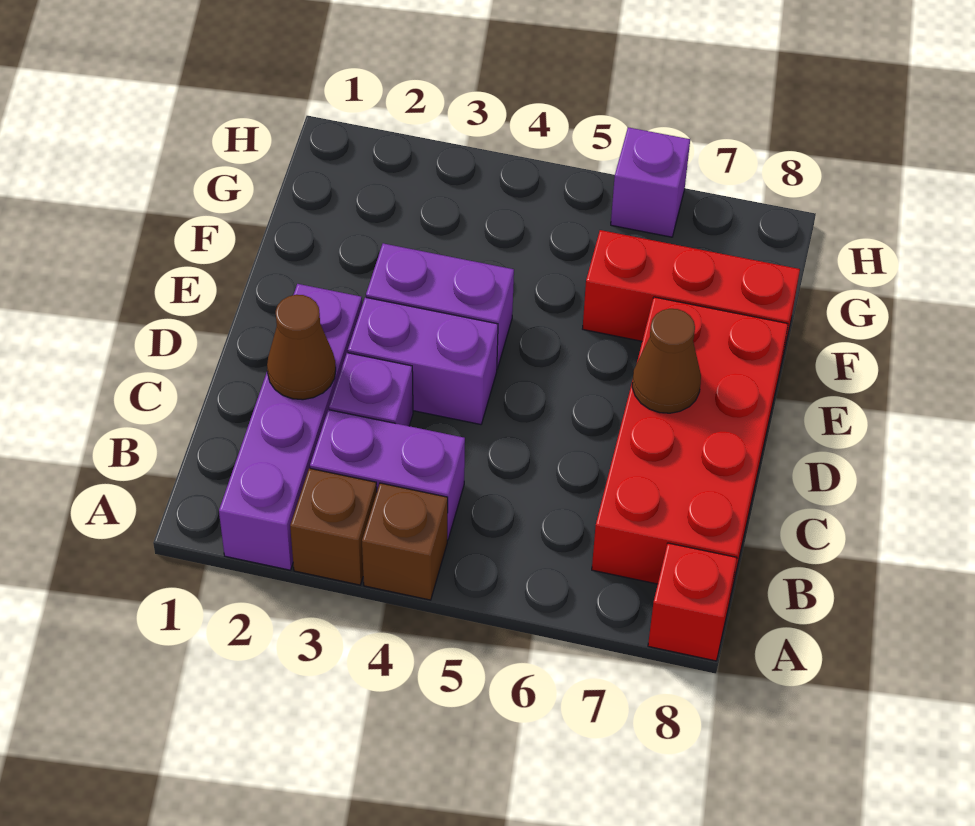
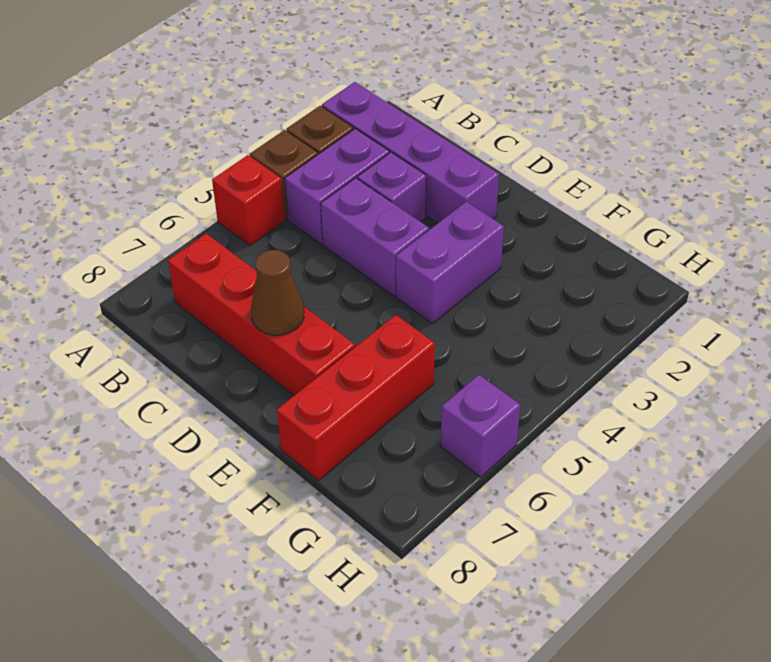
red 1x1 brick [648,543,737,661] -> red 1x1 brick moved to [212,155,285,245]
red 2x4 brick [592,297,788,592] -> red 1x4 brick [168,234,355,395]
brown 1x1 cone [267,295,336,400] -> none
purple 1x2 brick [348,297,498,425] -> purple 1x2 brick turned to [321,178,429,296]

